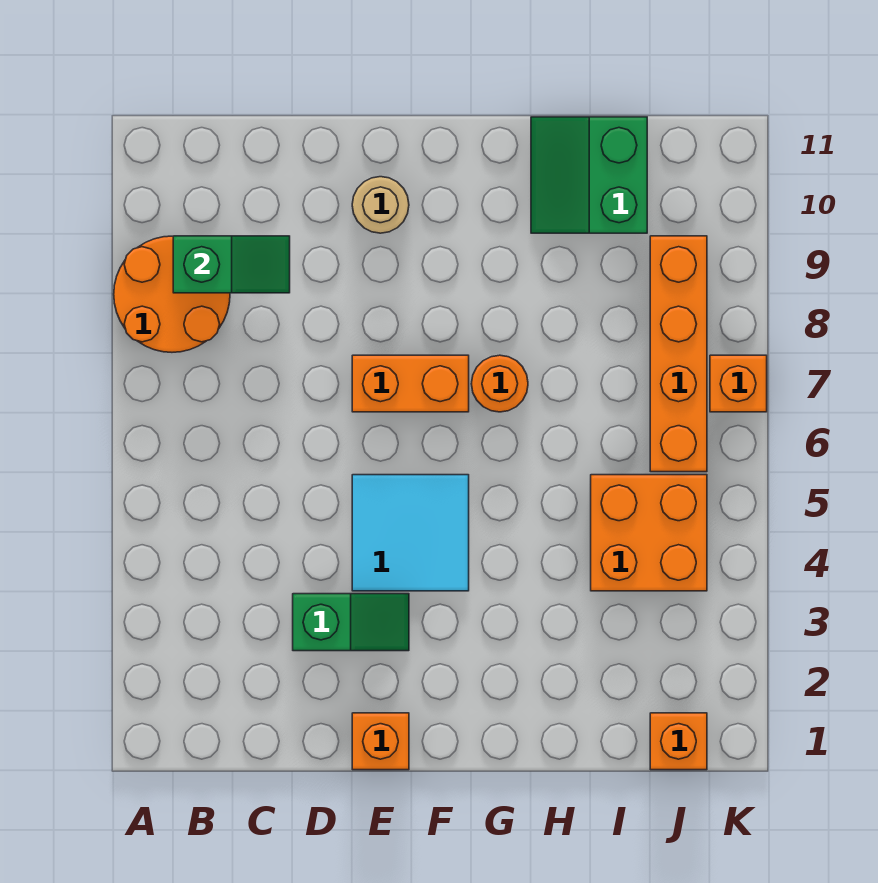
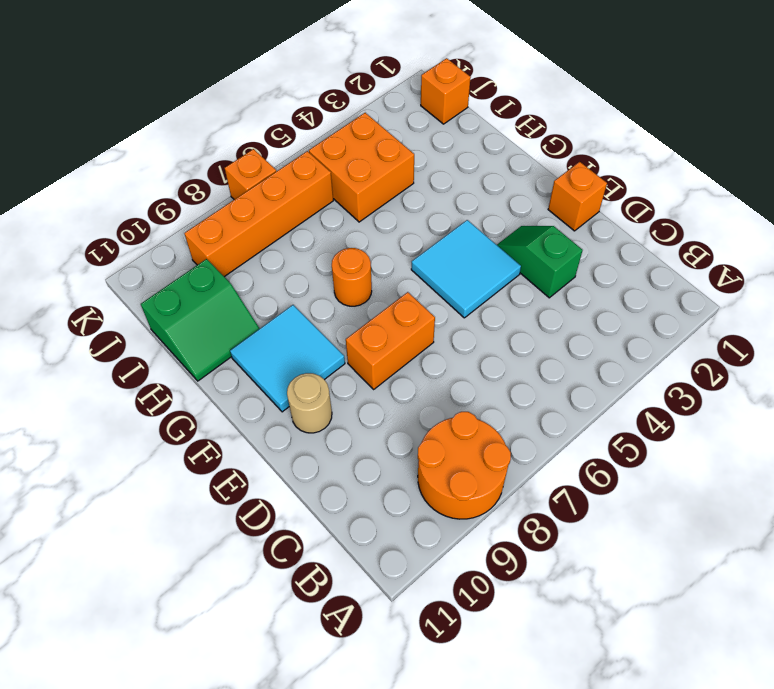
green 1x2 slope [173,236,290,293] -> none
orange 1x2 brick [352,355,469,412] -> orange 1x2 brick turned to [346,292,435,389]
none -> cyan 2x2 tile [230,305,345,412]

